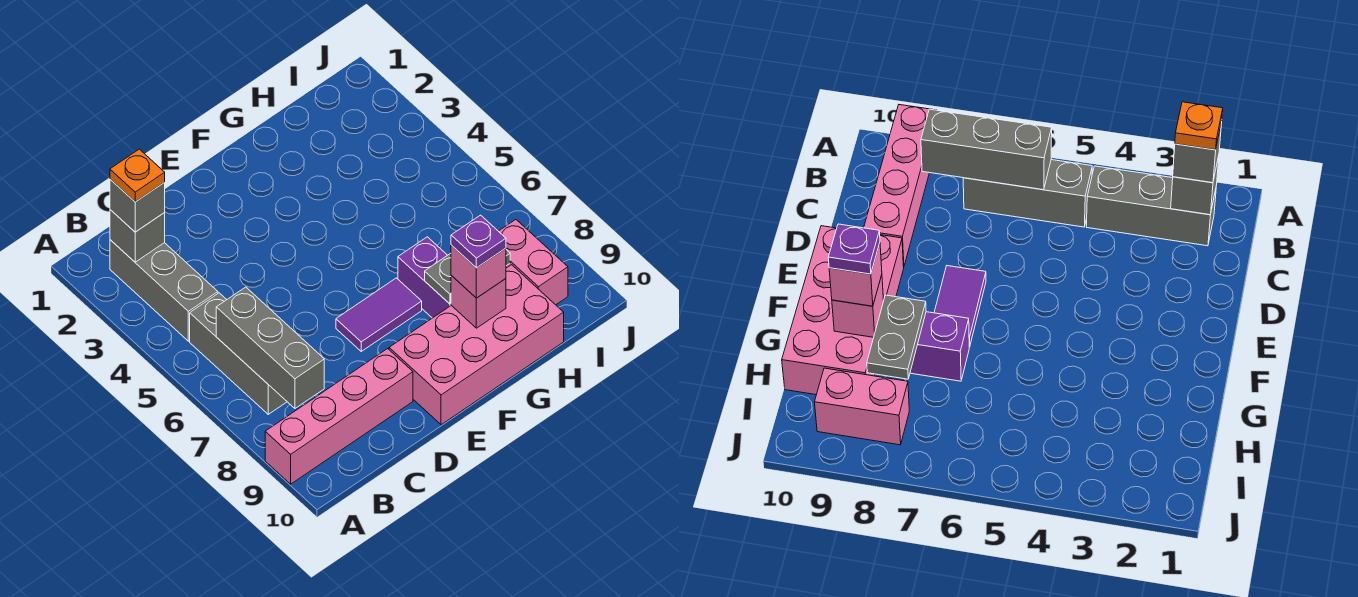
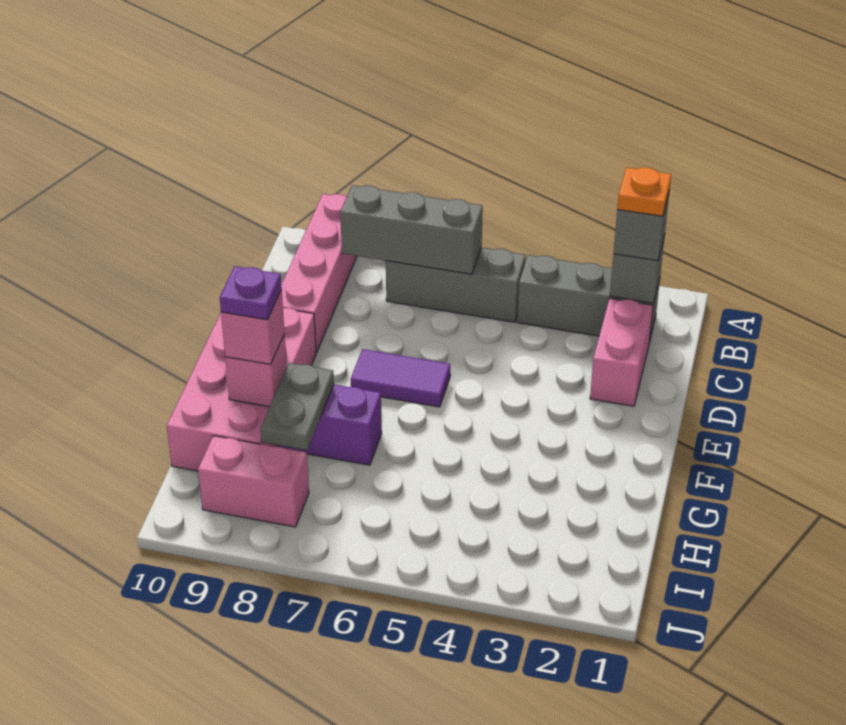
none -> pink 1x2 brick [590,298,653,406]
purple 1x2 tile [336,278,422,351] -> purple 1x2 tile turned to [351,349,450,407]

